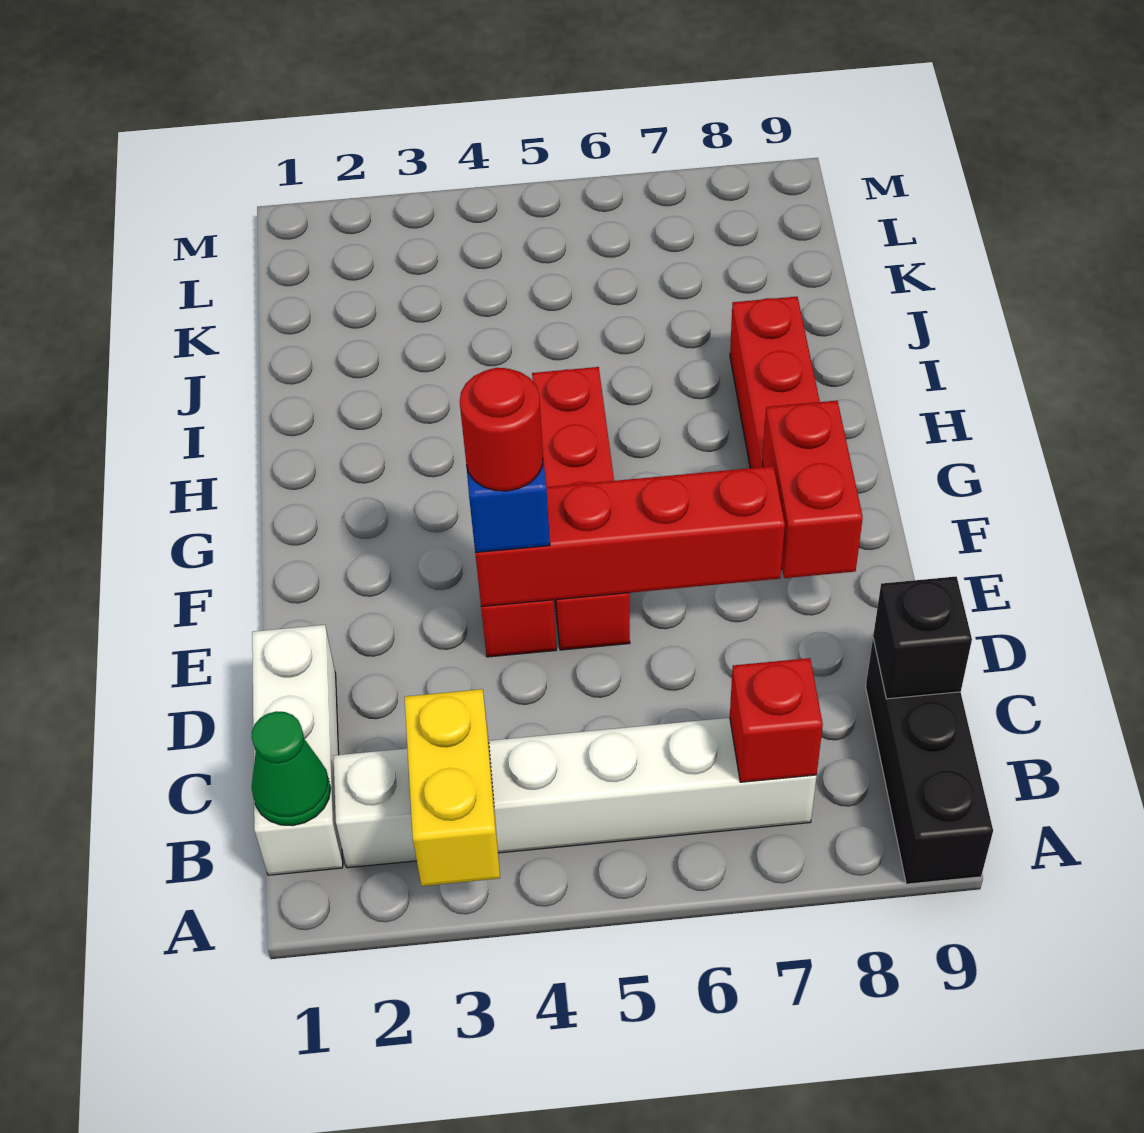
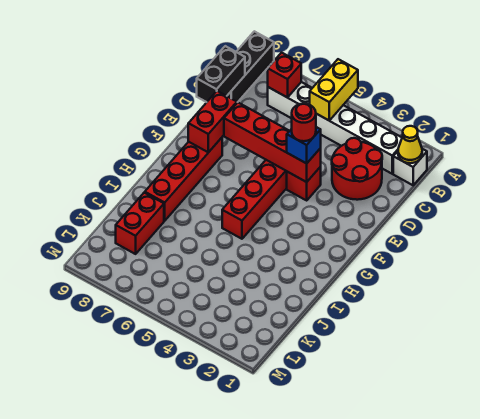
yellow 1x2 brick [404,689,500,886] -> yellow 1x2 brick moved to [310,59,358,121]
white 1x3 brick [252,625,343,875] -> white 1x1 brick [393,149,427,185]
green 1x1 cone [251,711,331,826] -> yellow 1x1 cone [398,126,422,163]
none -> red 2x2 round brick [332,138,382,200]
black 1x1 brick [873,577,972,699] -> black 1x2 brick [197,46,245,102]
none -> red 1x2 brick [116,193,164,254]

